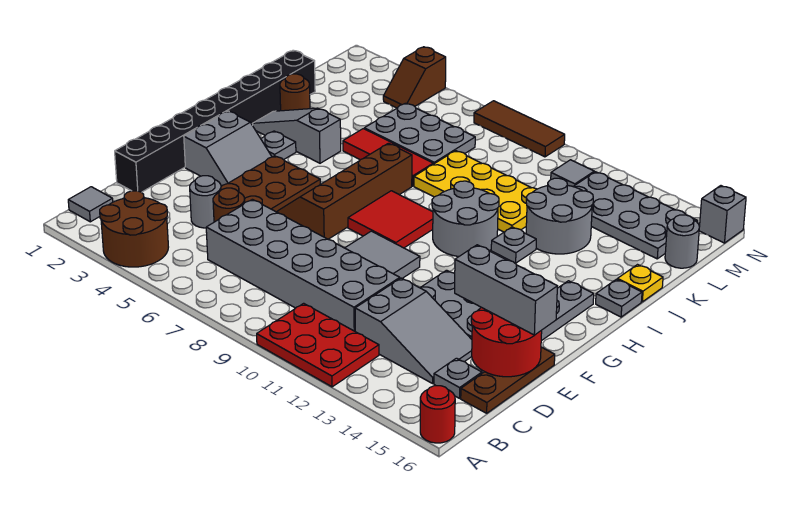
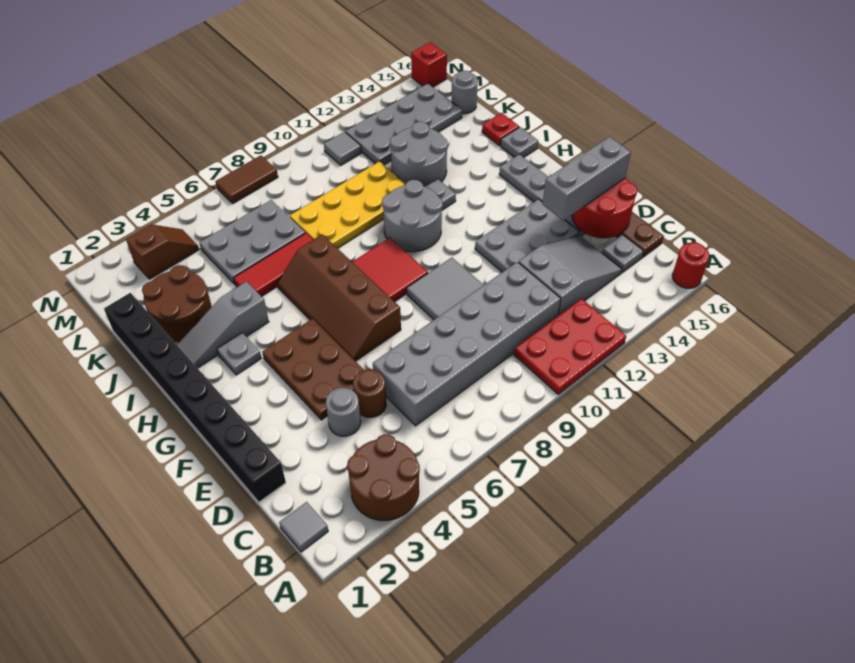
grey 2x2 slope [184,111,272,186] -> none
brown 1x1 round brick [280,74,310,111] -> brown 2x2 round brick [142,265,212,342]
yellow 1x1 plate [617,265,663,302] -> red 1x1 plate [482,113,519,146]
brown 1x2 slope [383,47,446,108] -> brown 1x2 slope turned to [126,224,199,279]
brown 1x3 tile [474,101,565,157] -> brown 1x2 tile [216,155,278,203]
grey 1x1 brick [699,186,746,243] -> red 1x1 brick [411,42,447,87]

